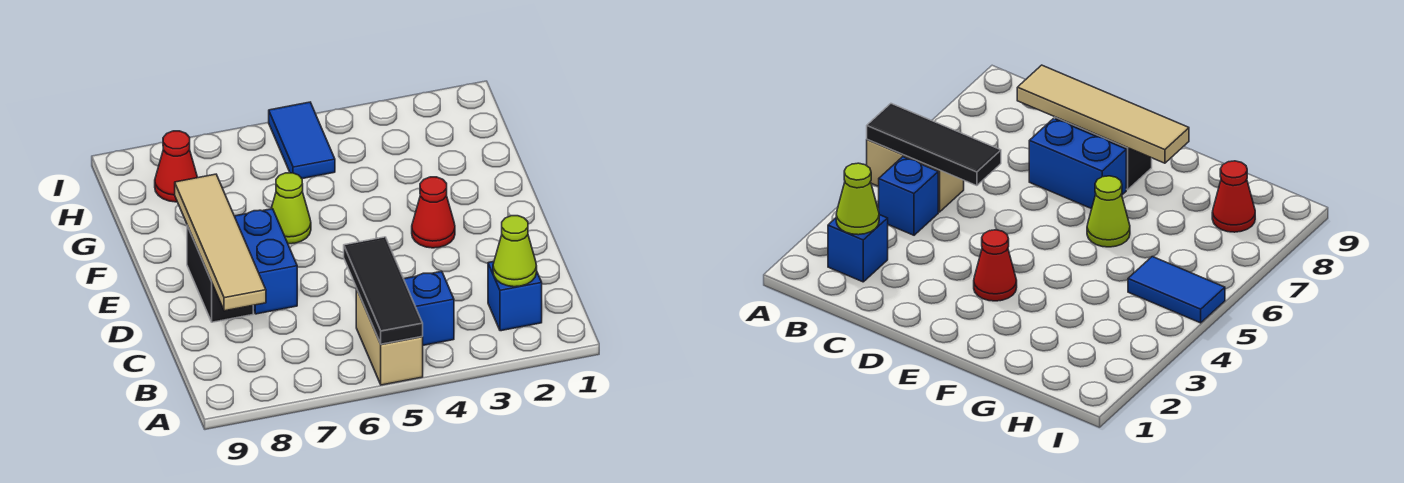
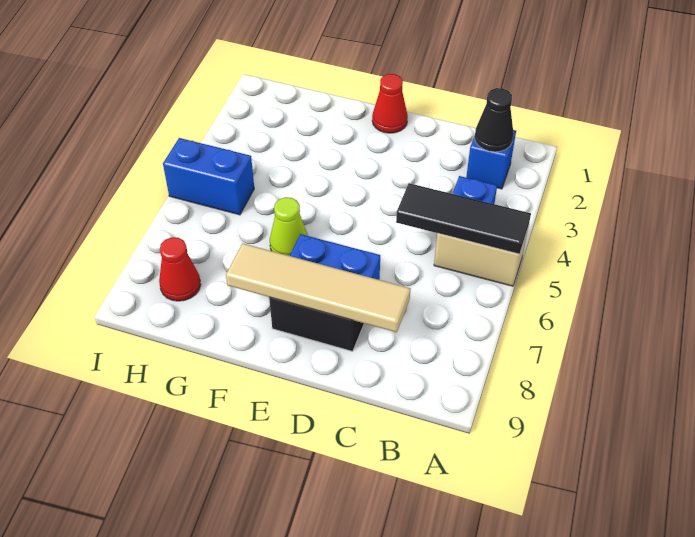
lime 1x1 cone [493,216,537,287] -> black 1x1 cone [475,88,513,152]
red 1x1 cone [412,177,455,248] -> red 1x1 cone moved to [372,74,408,133]
blue 1x2 tile [269,102,335,179] -> blue 1x2 brick [163,138,254,215]

